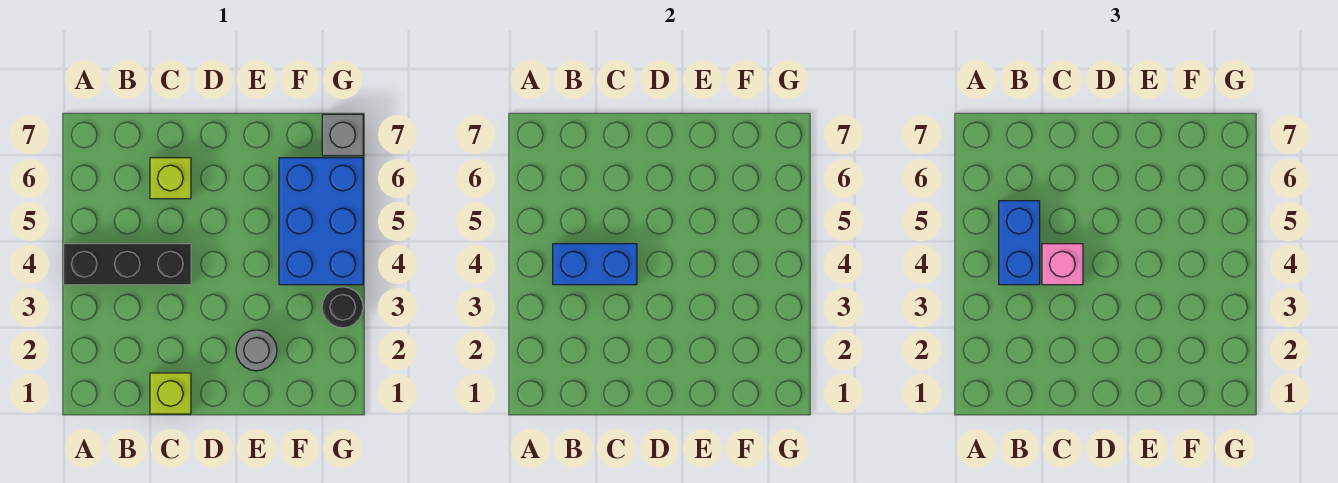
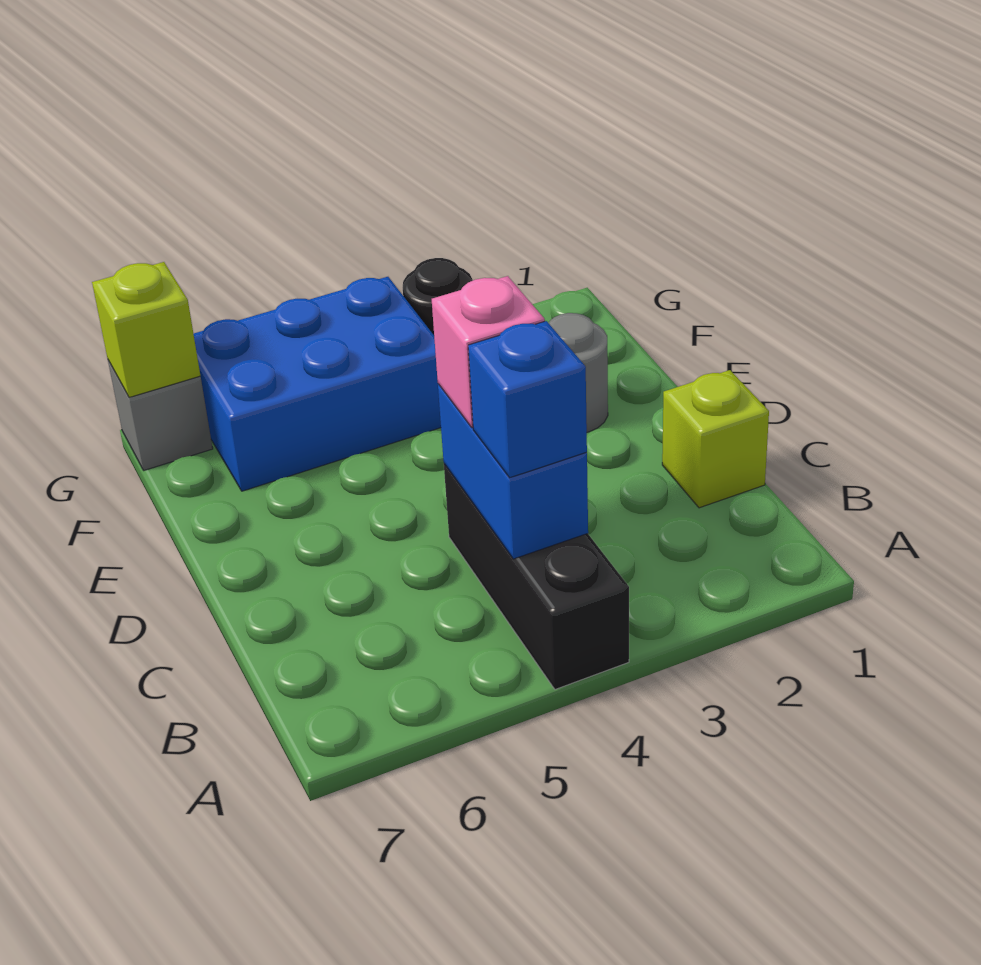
blue 1x2 brick [999,201,1040,285] -> blue 1x1 brick [468,321,587,478]
lime 1x1 brick [150,158,191,199] -> lime 1x1 brick moved to [92,262,200,398]

